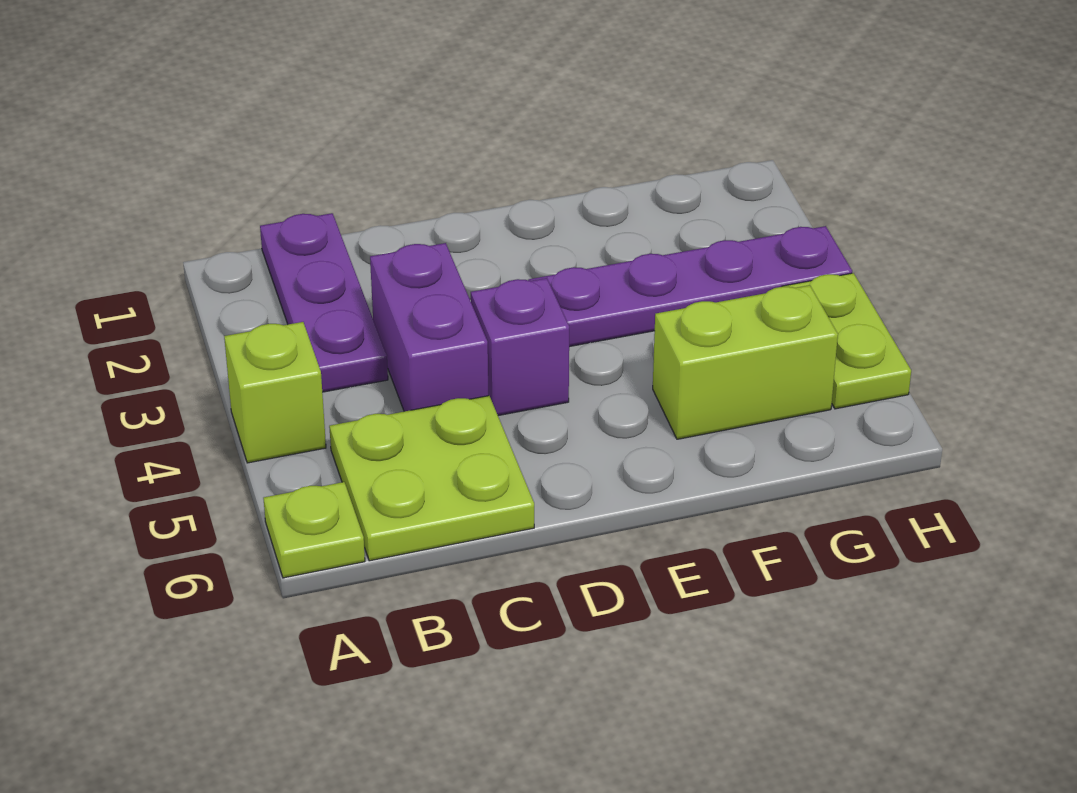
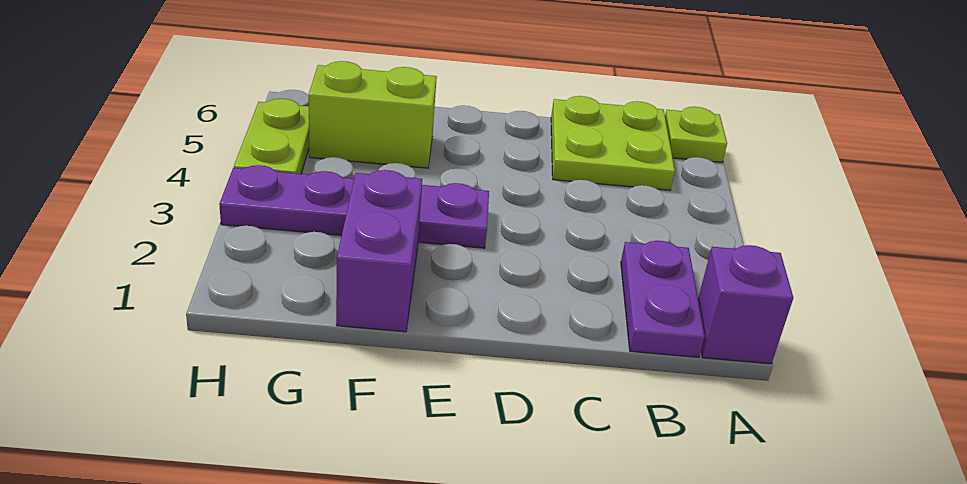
lime 1x1 brick [224,322,326,463] -> none
purple 1x3 plate [260,213,388,392] -> purple 1x2 plate [621,241,705,357]
purple 1x2 brick [370,243,488,411] -> purple 1x2 brick moved to [336,170,422,332]
purple 1x1 brick [471,278,569,416] -> purple 1x1 brick moved to [698,245,793,364]

